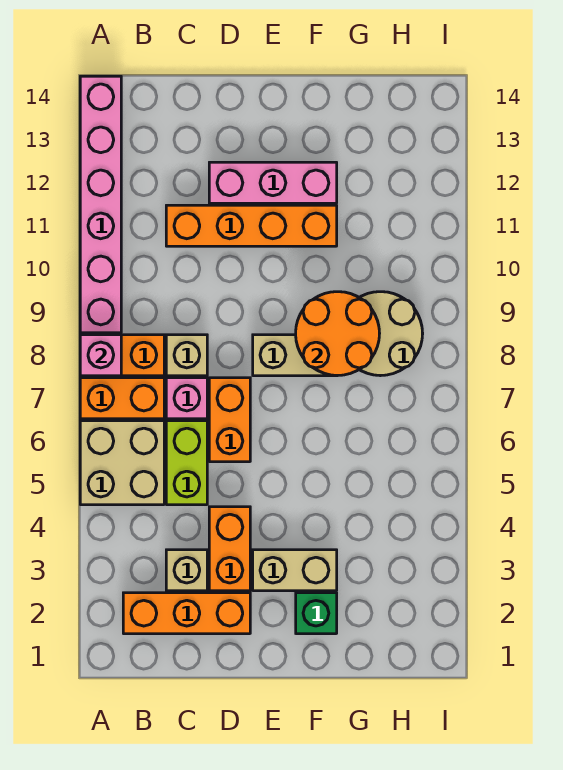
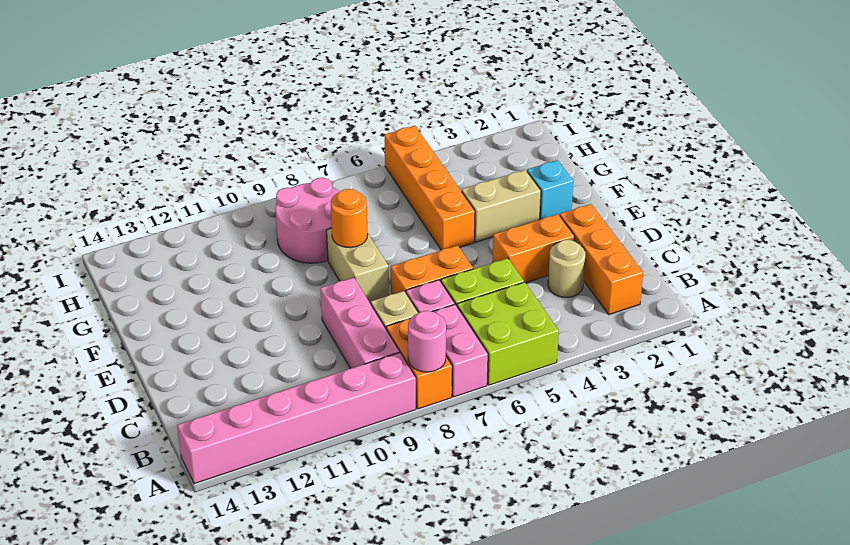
tan 2x2 brick [80,421,164,505] -> lime 2x2 brick [457,282,559,385]
orange 1x2 brick [80,378,164,419] -> pink 1x2 brick [433,304,488,397]
pink 1x1 brick [80,335,121,376] -> pink 1x1 round brick [408,311,446,372]
tan 1x1 brick [166,550,207,591] -> tan 1x1 round brick [548,240,585,297]
orange 1x4 brick [166,205,337,246] -> orange 1x4 brick moved to [384,126,475,250]
pink 1x3 brick [209,162,337,203] -> pink 1x3 brick moved to [320,278,400,369]
tan 1x2 brick [253,550,337,591] -> tan 1x2 brick turned to [462,170,541,242]
green 1x1 brick [296,593,337,634] -> cyan 1x1 brick [527,160,573,220]
orange 2x2 round brick [296,292,380,376] -> orange 1x1 round brick [331,189,368,248]
tan 2x2 round brick [359,292,423,376] -> pink 2x2 round brick [275,178,340,263]

